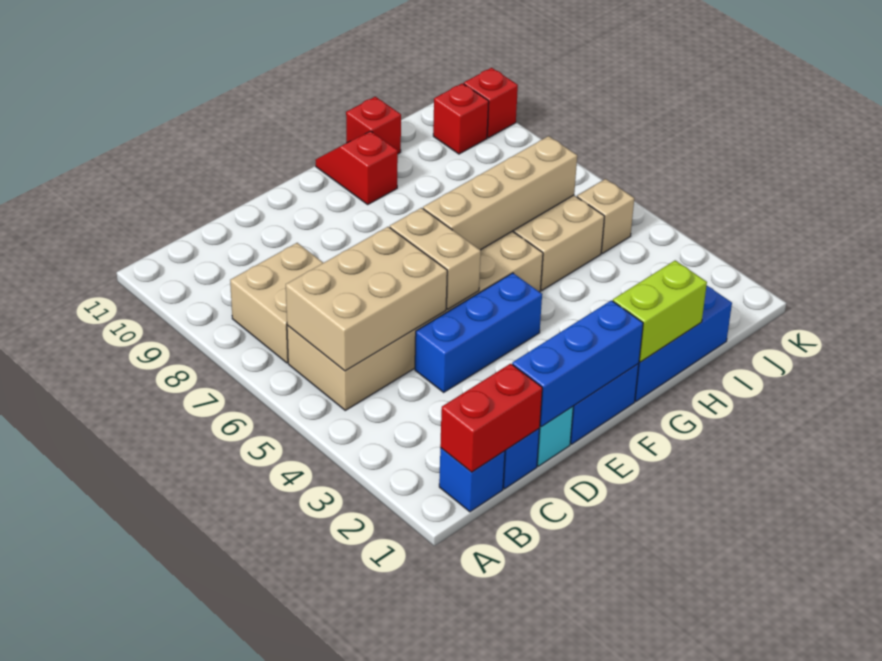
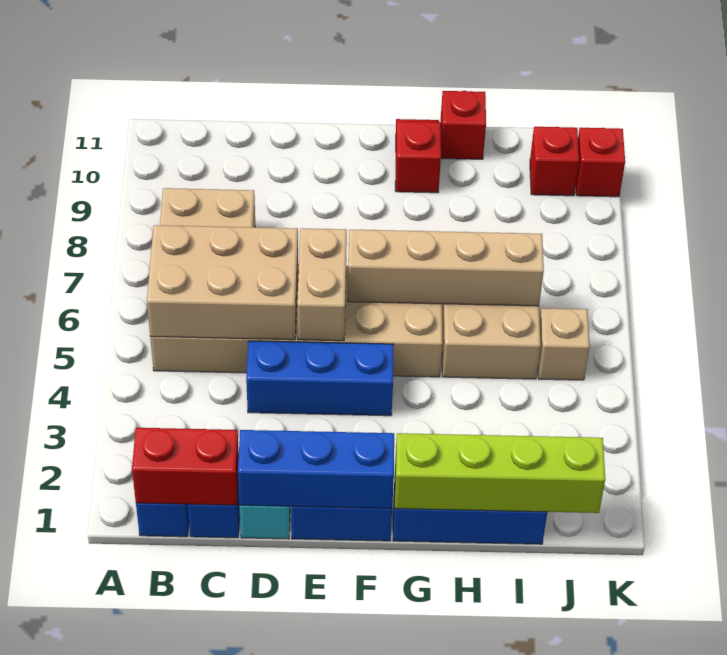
lime 1x2 brick [613,260,707,362] -> lime 1x4 brick [395,433,605,513]

